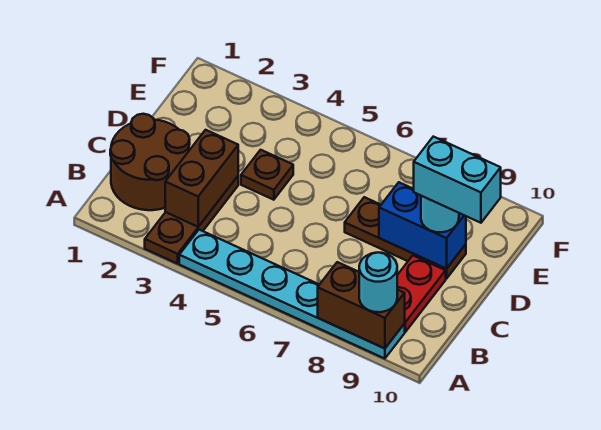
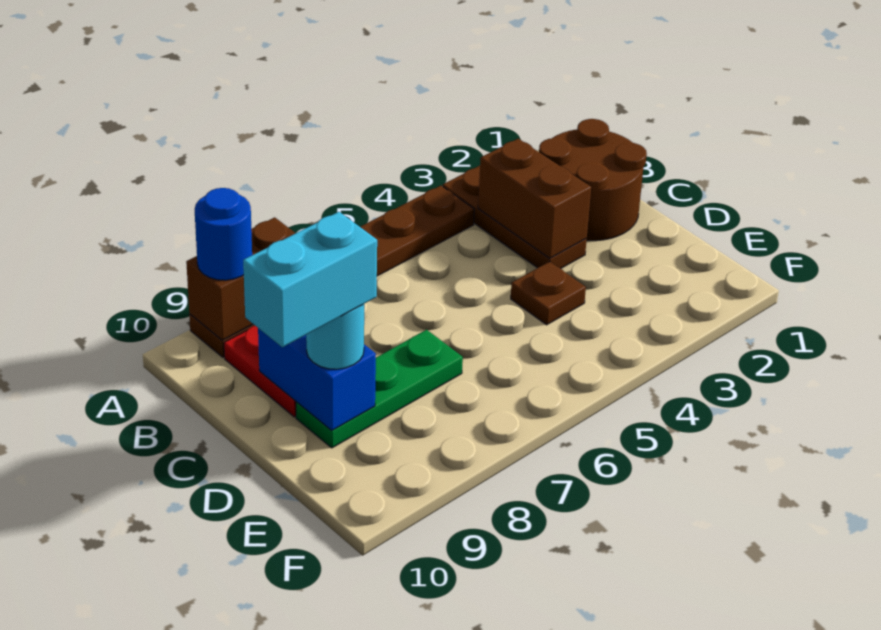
cyan 1x6 plate [179,230,405,359] -> brown 1x6 plate [189,186,474,357]
cyan 1x1 round brick [359,252,397,312] -> blue 1x1 round brick [195,188,252,280]
brown 1x3 plate [345,197,466,279] -> green 1x3 plate [296,330,463,448]
blue 1x2 brick [379,182,466,269] -> blue 1x2 brick turned to [258,328,376,430]

